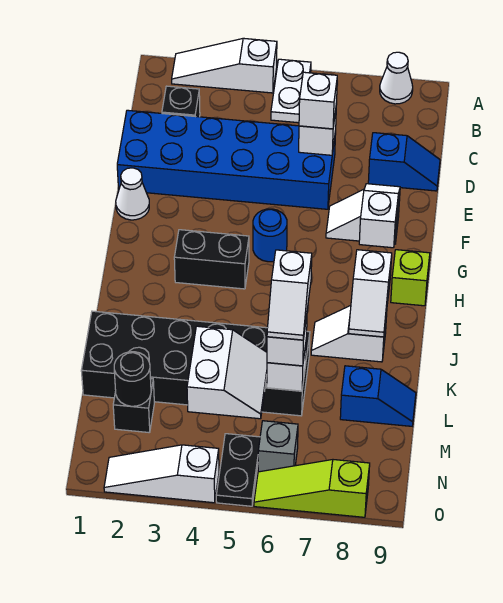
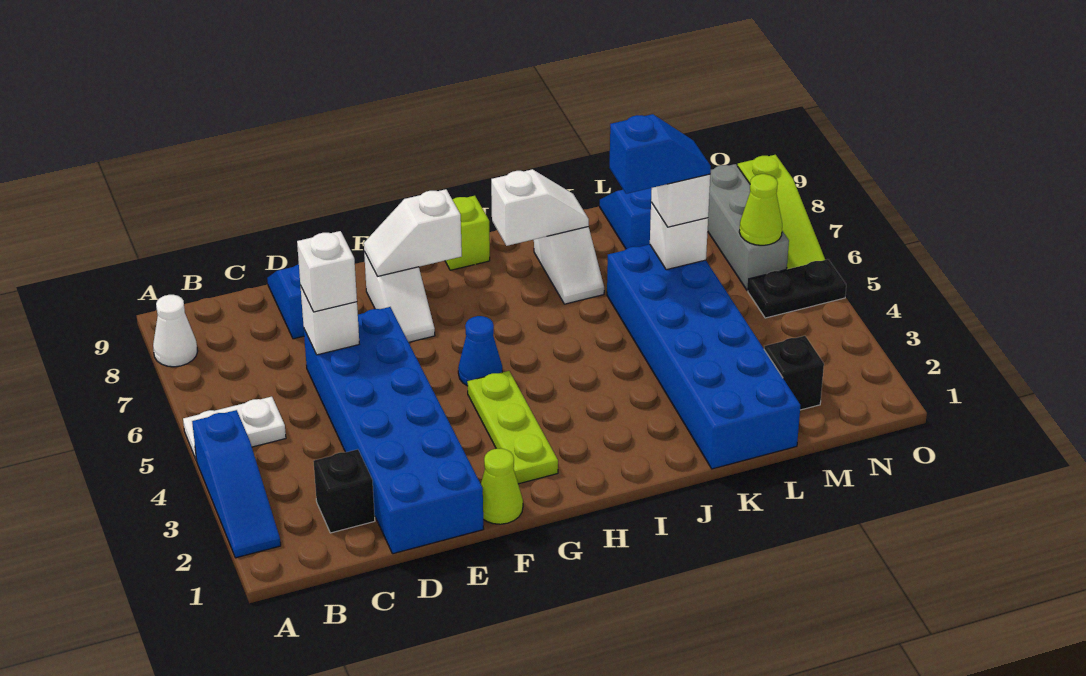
white 1x3 slope [172,38,277,93] -> blue 1x3 slope [192,410,281,558]
white 1x1 cone [116,168,149,220] -> lime 1x1 cone [481,448,523,524]
none -> lime 1x3 plate [467,371,558,484]
blue 1x1 round brick [253,209,287,262] -> blue 1x1 cone [458,316,502,386]
black 1x2 brick [174,230,249,289] -> none
black 2x6 brick [81,311,310,416] -> blue 2x6 brick [607,244,800,469]
white 1x2 slope [267,250,312,340] -> blue 1x2 slope [609,114,711,194]
white 2x2 slope [187,326,267,419] -> none
black 1x1 round brick [114,352,151,406] -> none
grey 1x1 brick [258,421,298,472] -> grey 1x3 brick [708,164,789,291]
none -> lime 1x1 cone [739,174,782,245]
white 1x3 slope [104,445,219,503] -> none

